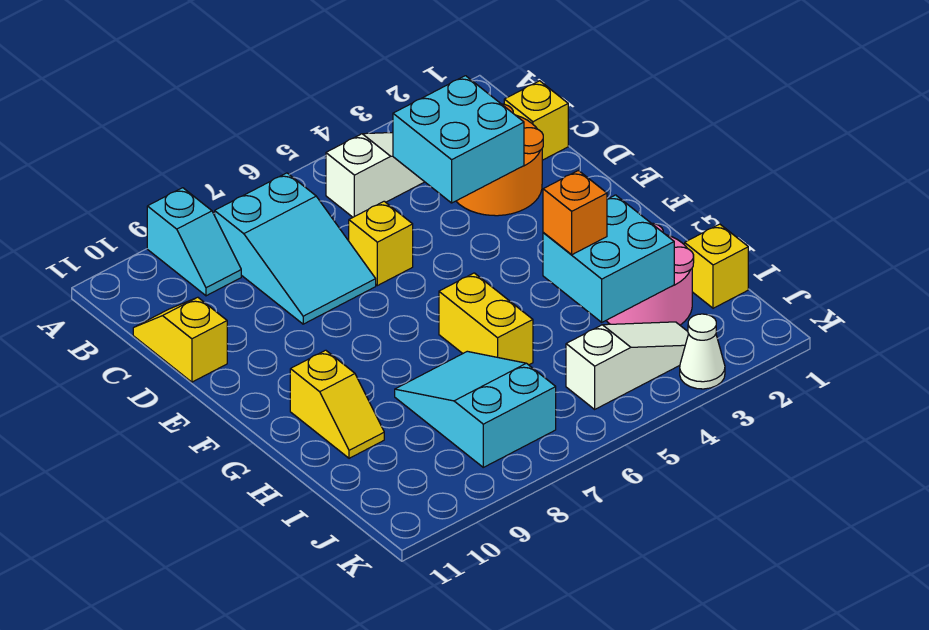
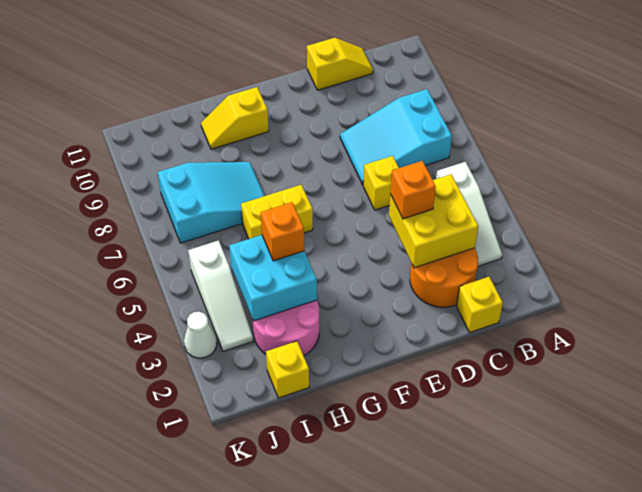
cyan 1x2 slope [147,188,241,296] -> none
cyan 2x2 brick [393,76,524,203] -> yellow 2x2 brick [389,174,478,268]
none -> orange 1x1 brick [390,161,436,219]

